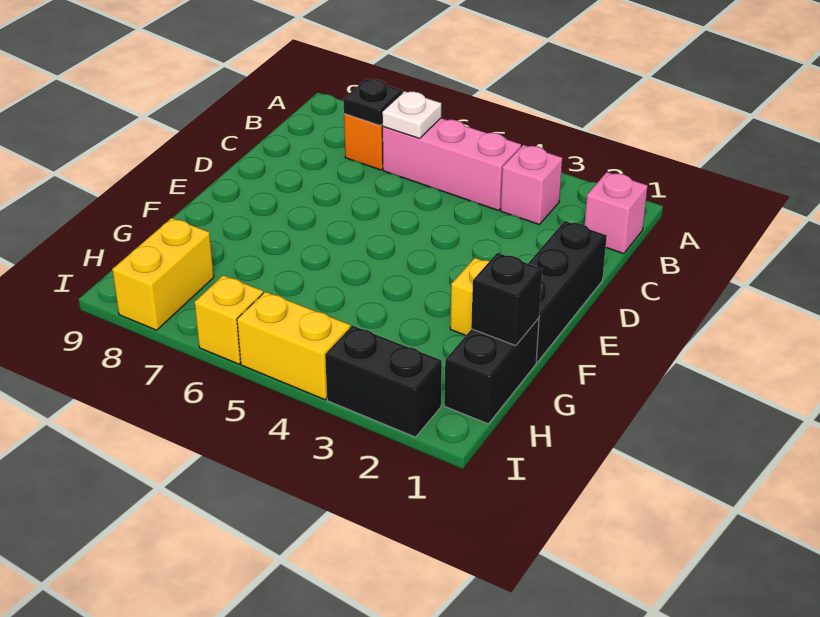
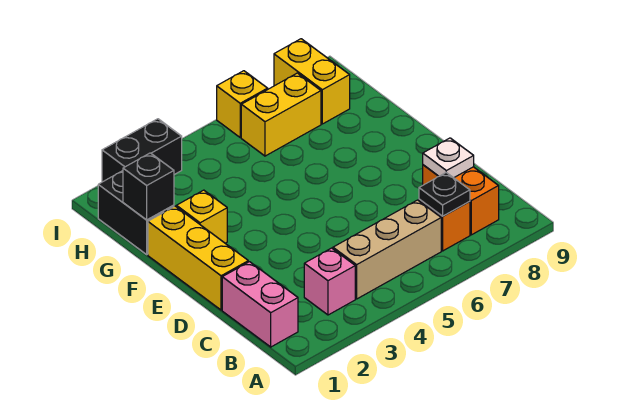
pink 1x1 brick [585,172,648,254] -> pink 1x2 brick [222,262,298,347]
pink 1x3 brick [382,118,521,210] -> tan 1x3 brick [333,200,441,299]
white 1x1 plate [382,91,441,138] -> white 1x1 plate moved to [423,138,474,178]
none -> orange 1x2 brick [423,165,499,235]
black 1x3 brick [528,221,607,362] -> yellow 1x3 brick [148,206,248,310]
yellow 1x2 brick [237,292,350,400] -> yellow 1x2 brick moved to [241,73,321,156]

